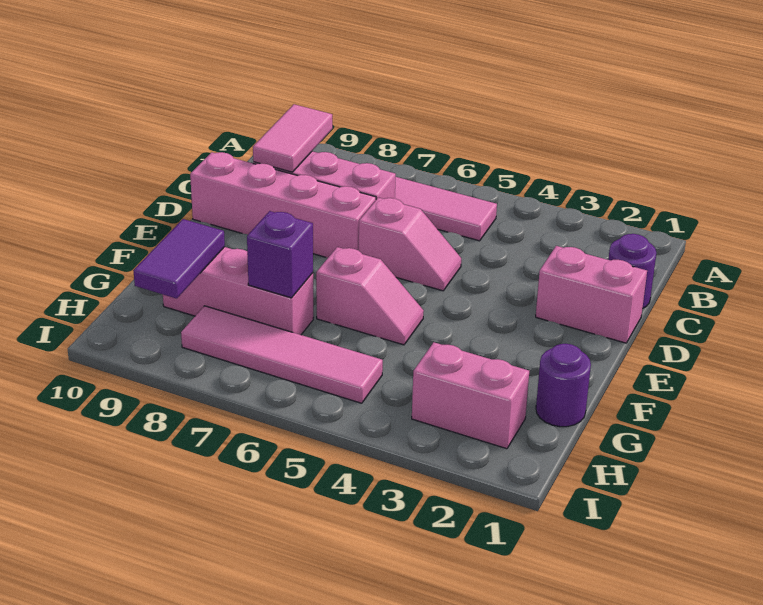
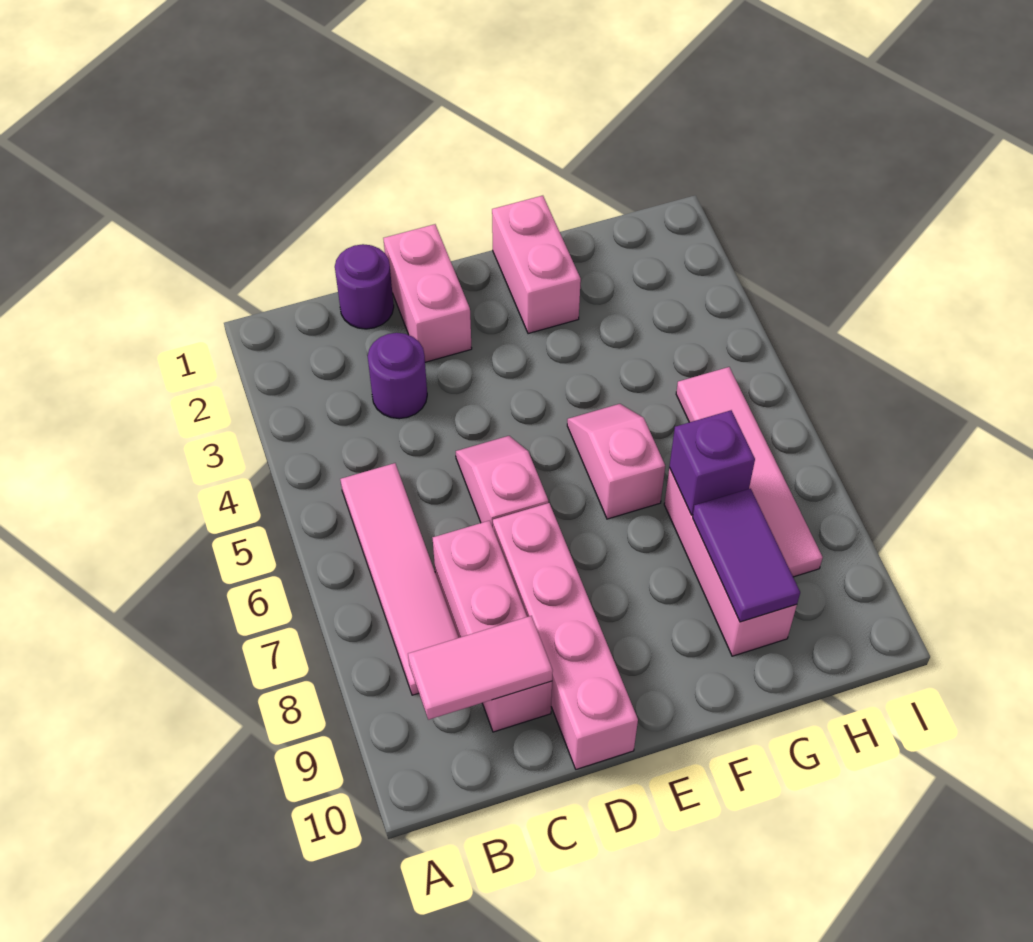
purple 1x1 round brick [536,344,591,427] -> purple 1x1 round brick moved to [368,333,427,419]
purple 1x2 tile [133,219,225,299] -> purple 1x2 tile turned to [693,489,800,622]
pink 1x2 brick [412,342,529,449] -> pink 1x2 brick moved to [492,196,581,334]

